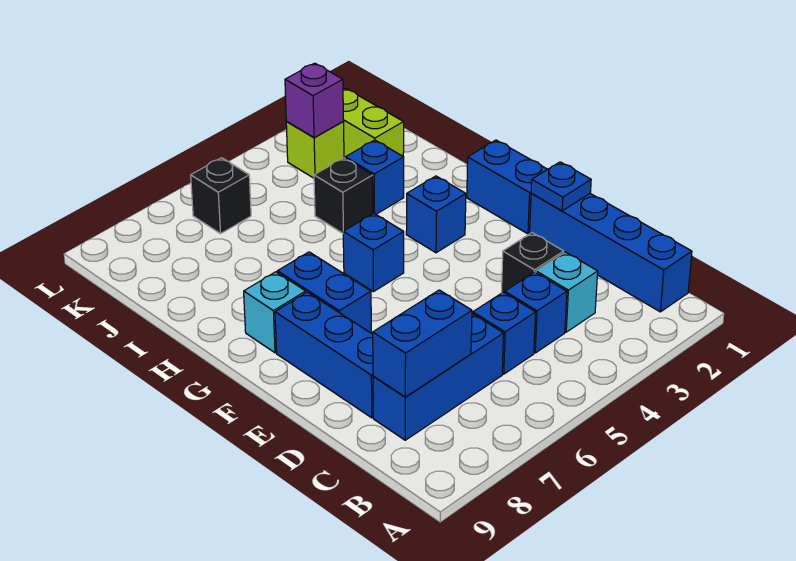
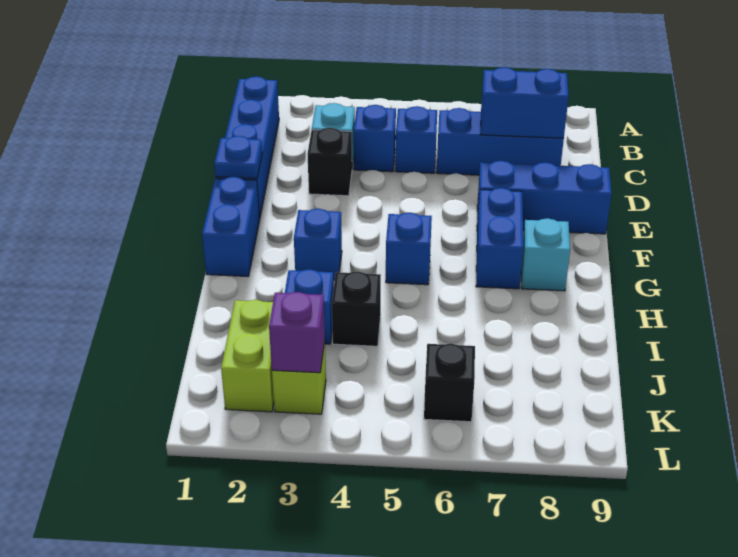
blue 1x3 brick [275,292,373,418] -> blue 1x3 brick turned to [477,161,612,234]

